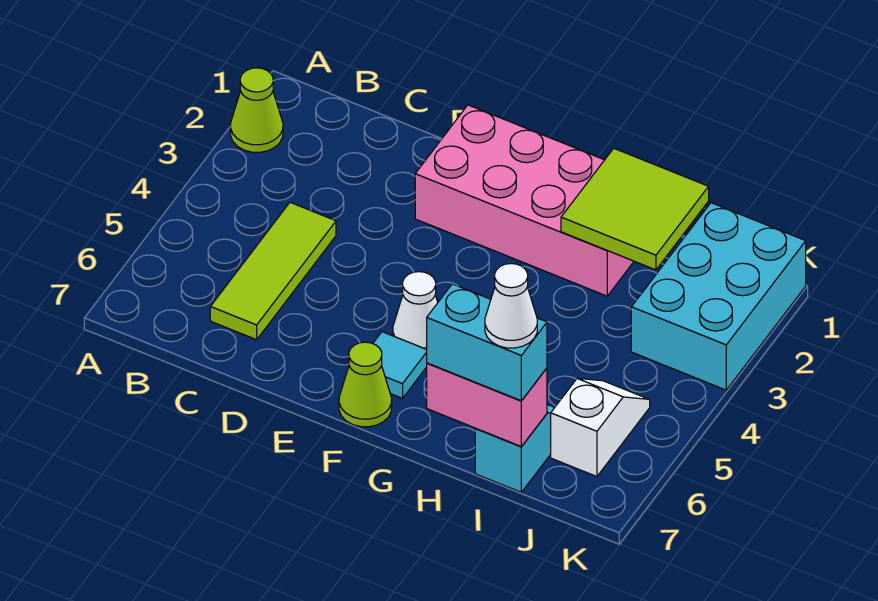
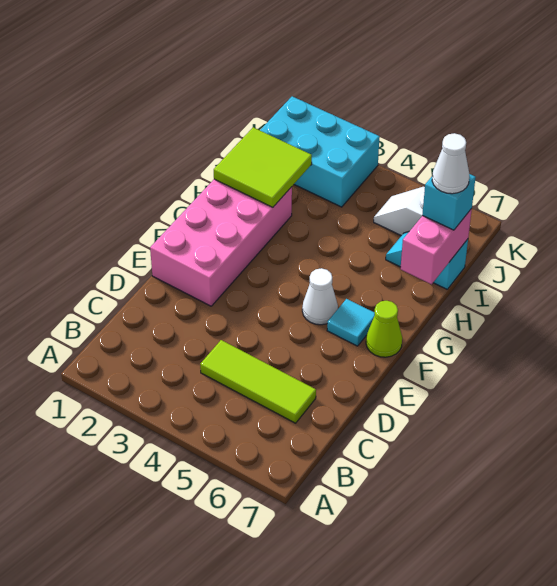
lime 1x1 cone [231,68,283,152] -> none
cyan 1x2 brick [427,284,547,401] -> cyan 1x1 brick [422,174,476,230]

